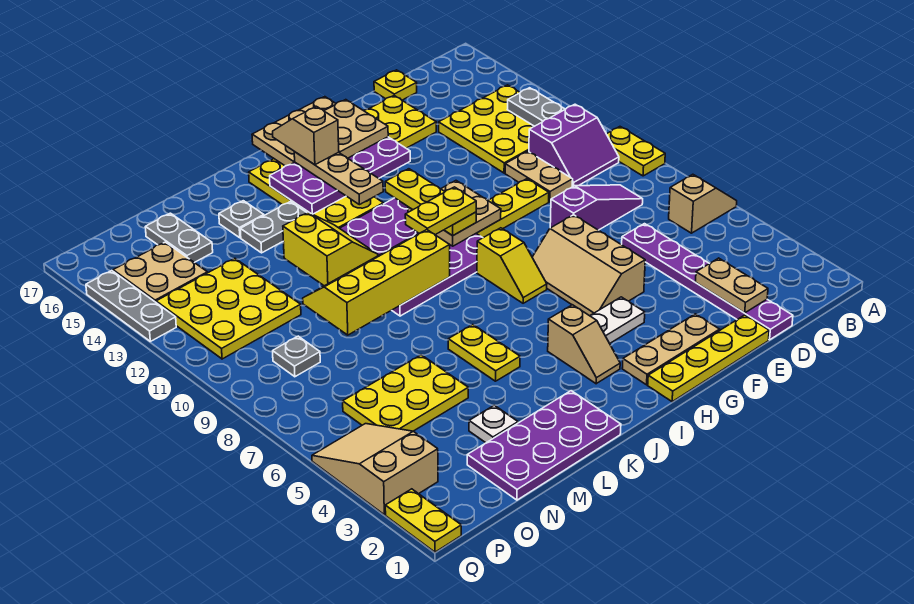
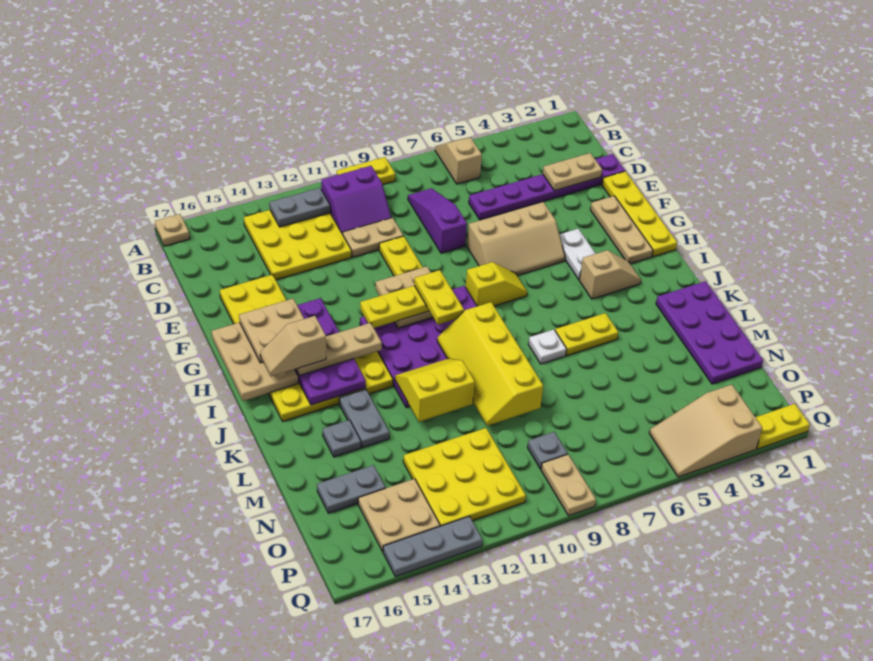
none -> tan 1x1 plate [155,214,190,246]
purple 2x2 slope [529,104,619,187] -> purple 2x2 slope turned to [321,166,391,234]
yellow 1x1 plate [374,70,417,100] -> none
white 1x1 plate [469,405,518,443] -> white 1x1 plate moved to [528,329,567,364]
yellow 2x3 plate [343,355,468,431] -> none
none -> tan 1x2 plate [541,454,596,516]

